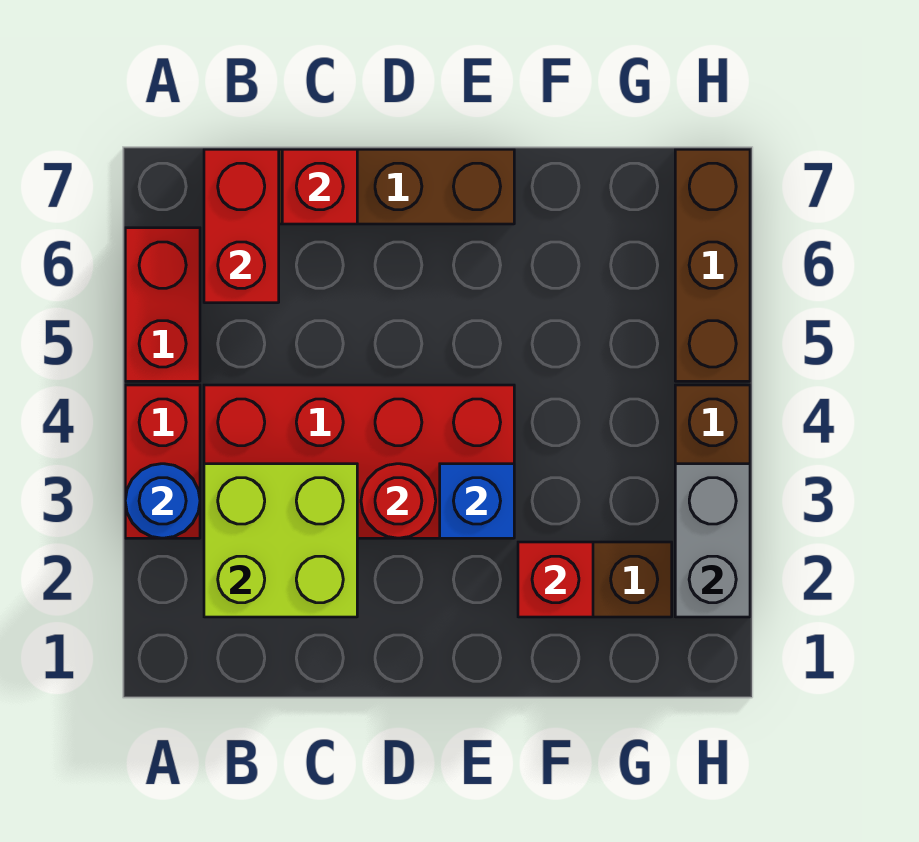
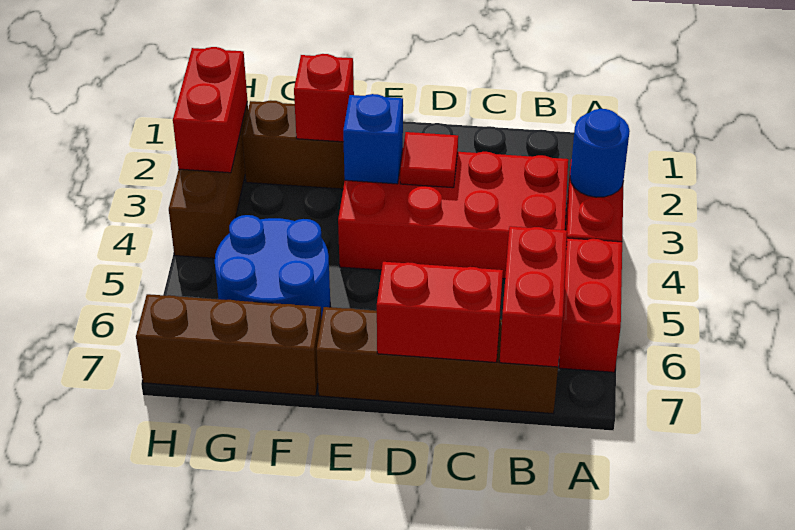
lime 2x2 brick [204,464,357,617] -> none
red 1x1 brick [282,149,357,224] -> red 1x2 brick [377,262,503,362]
red 1x1 round brick [361,464,436,538] -> red 1x1 tile [400,132,458,188]
none -> blue 2x2 round brick [215,215,330,319]
grey 1x2 brick [675,464,750,617] -> red 1x2 brick [173,47,247,173]
brown 1x3 brick [675,149,750,381] -> brown 1x3 brick turned to [136,294,321,396]

